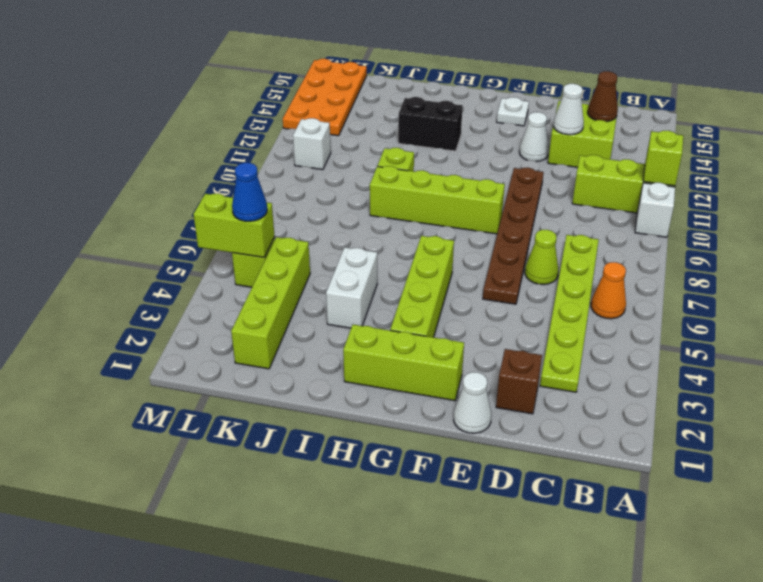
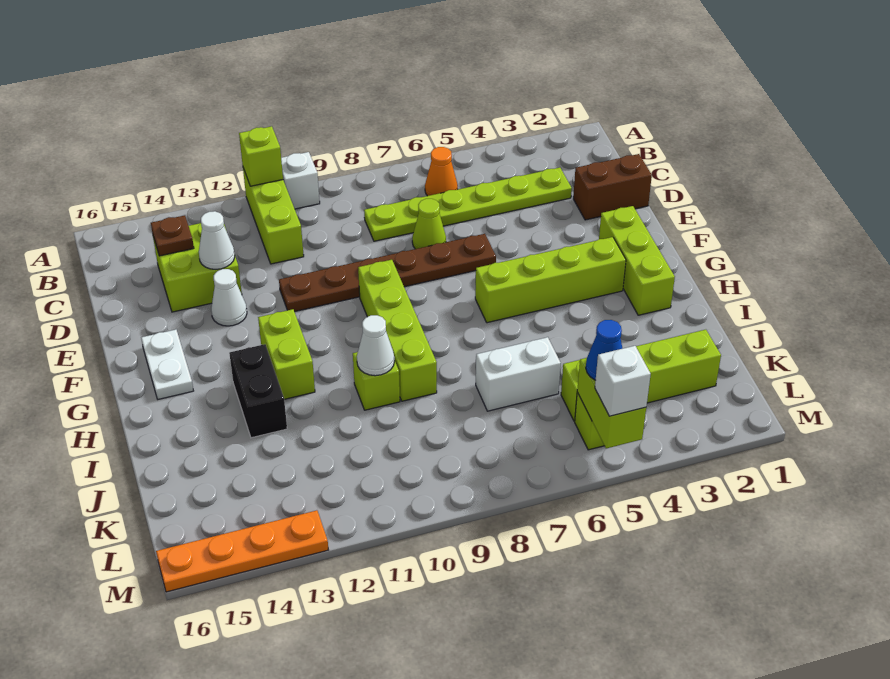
brown 1x1 cone [588,71,618,122] -> brown 1x1 plate [151,215,194,256]
brown 1x1 brick [496,349,542,414] -> brown 1x2 brick [573,154,652,220]
white 1x1 cone [454,372,491,433] -> white 1x1 cone moved to [357,315,394,376]
white 1x1 plate [497,97,529,126] -> white 1x2 plate [141,330,193,399]
none -> lime 1x2 brick [258,309,315,399]
white 1x2 brick [326,247,377,328] -> white 1x2 brick moved to [476,337,561,411]
white 1x1 brick [293,118,331,170] -> white 1x1 brick moved to [595,346,651,416]
orange 2x4 plate [283,59,367,136] -> orange 1x4 plate [156,510,328,592]

